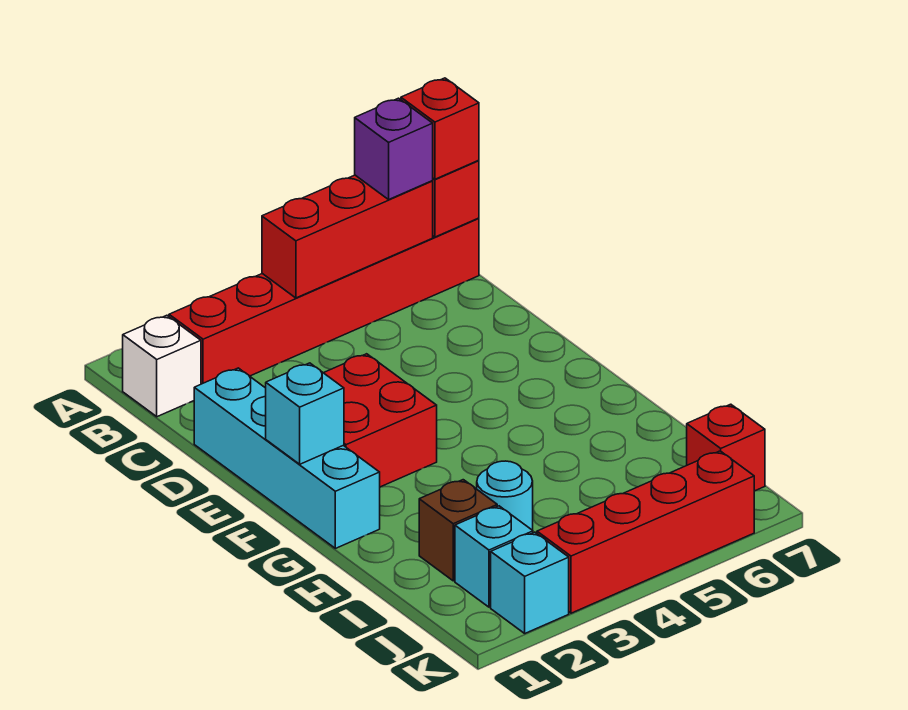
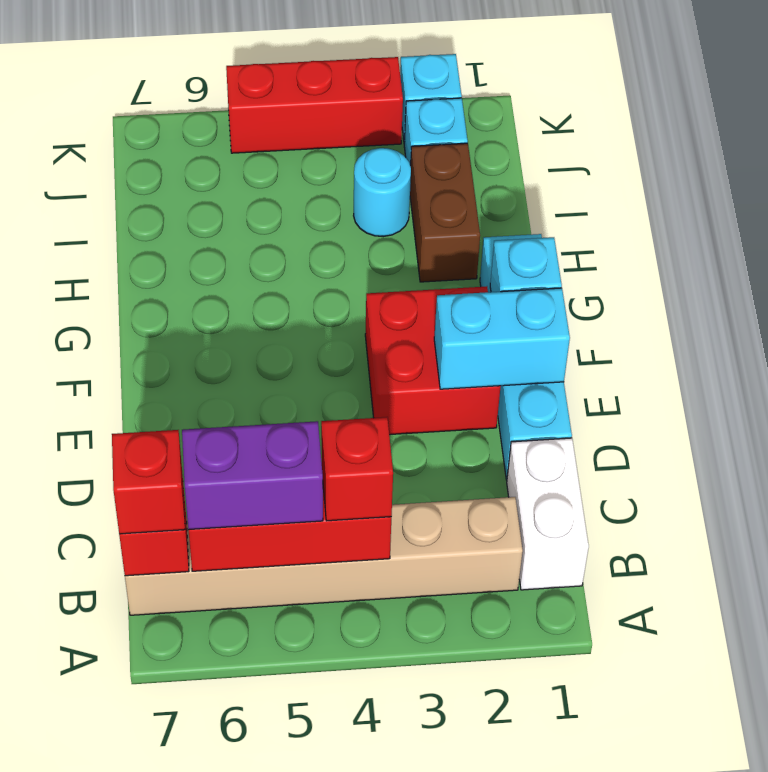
white 1x1 brick [123,315,201,417] -> white 1x2 brick [507,438,589,590]
red 1x6 brick [169,218,479,384] -> tan 1x6 brick [125,497,523,615]
purple 1x1 brick [355,98,433,199] -> purple 1x2 brick [182,421,323,530]
none -> cyan 1x2 brick [434,288,570,389]
brown 1x1 brick [419,480,497,581] -> brown 1x2 brick [410,143,480,282]
red 1x1 brick [687,404,765,491] -> red 1x1 brick moved to [321,417,393,521]
red 1x4 brick [537,451,754,613] -> red 1x3 brick [226,57,403,153]

